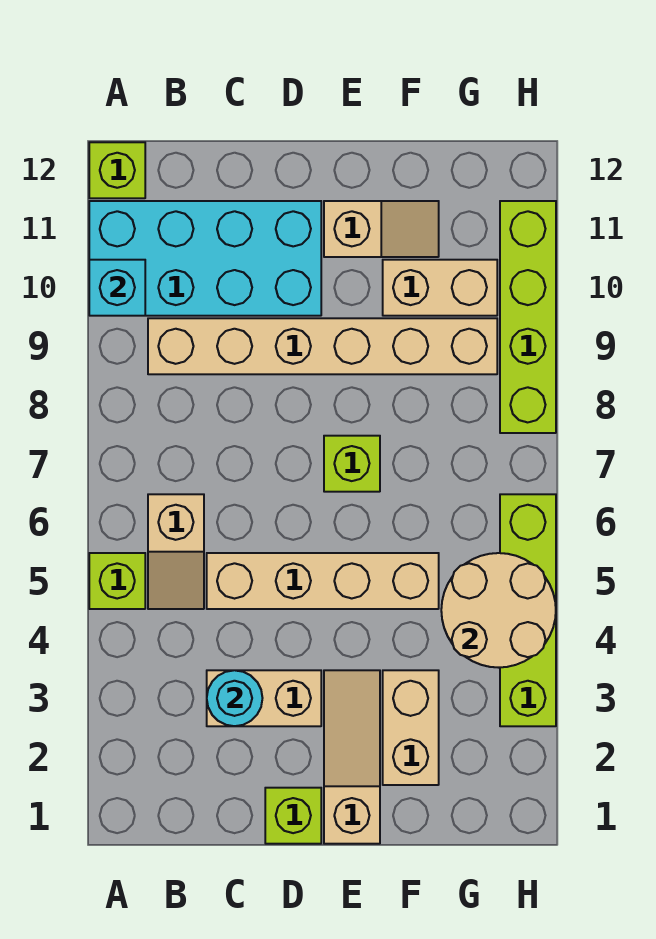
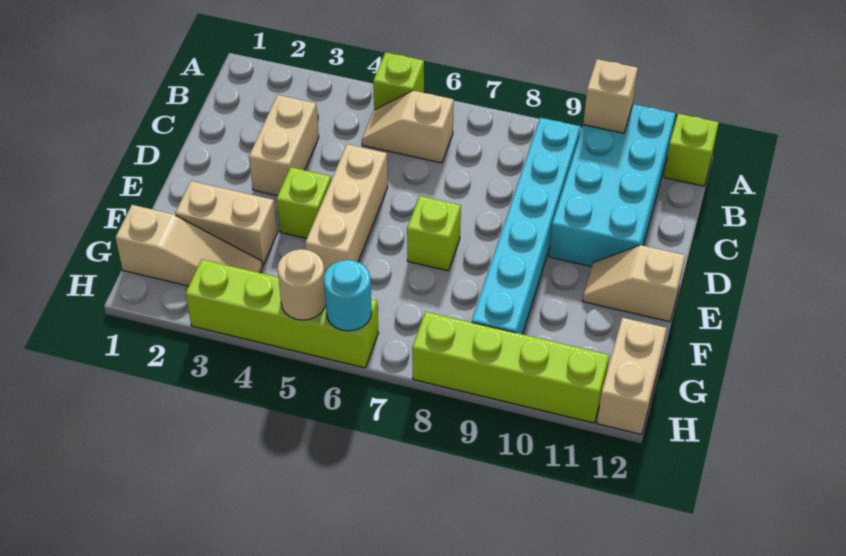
cyan 1x1 brick [89,260,145,316] -> tan 1x1 brick [583,59,638,133]
tan 1x6 brick [148,318,497,374] -> cyan 1x6 brick [472,118,581,334]
cyan 1x1 round brick [207,670,262,726] -> cyan 1x1 round brick moved to [324,260,372,331]
tan 1x4 brick [207,553,439,609] -> tan 1x3 brick [305,144,388,275]
lime 1x1 brick [265,788,321,844] -> lime 1x1 brick moved to [277,167,331,238]
tan 1x3 slope [324,670,380,844] -> tan 1x3 slope moved to [115,205,263,286]
tan 1x2 slope [324,201,439,257] -> tan 1x2 slope turned to [583,245,685,322]
tan 1x2 brick [383,260,497,316] -> tan 1x2 brick moved to [597,318,667,435]
tan 2x2 round brick [441,553,556,668] -> tan 1x1 round brick [277,249,326,320]

